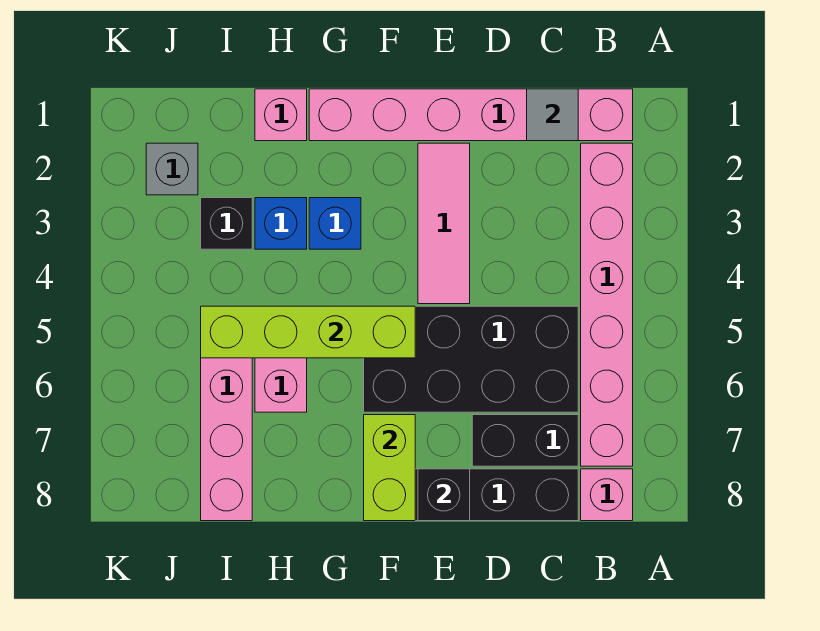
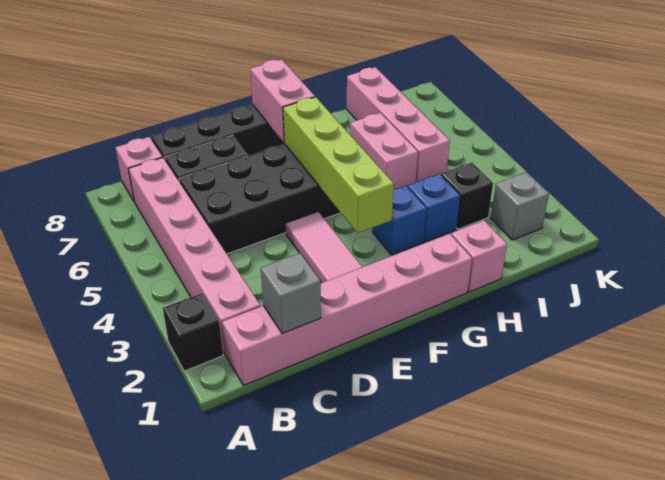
grey 1x1 tile [527,89,578,141] -> grey 1x1 brick [261,253,321,334]
black 1x1 brick [418,469,470,521] -> black 1x1 brick moved to [163,293,223,371]
lime 1x4 brick [201,306,415,358] -> lime 1x4 brick turned to [283,97,394,233]
lime 1x2 brick [364,415,415,521] -> pink 1x2 brick [250,59,315,142]

